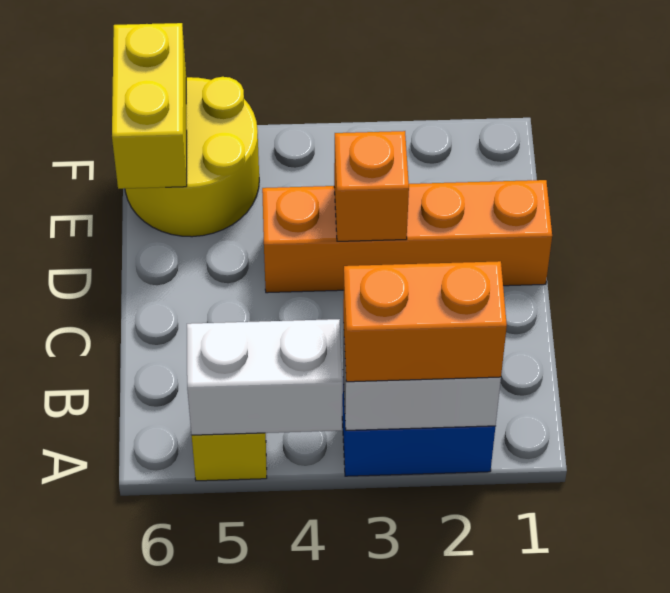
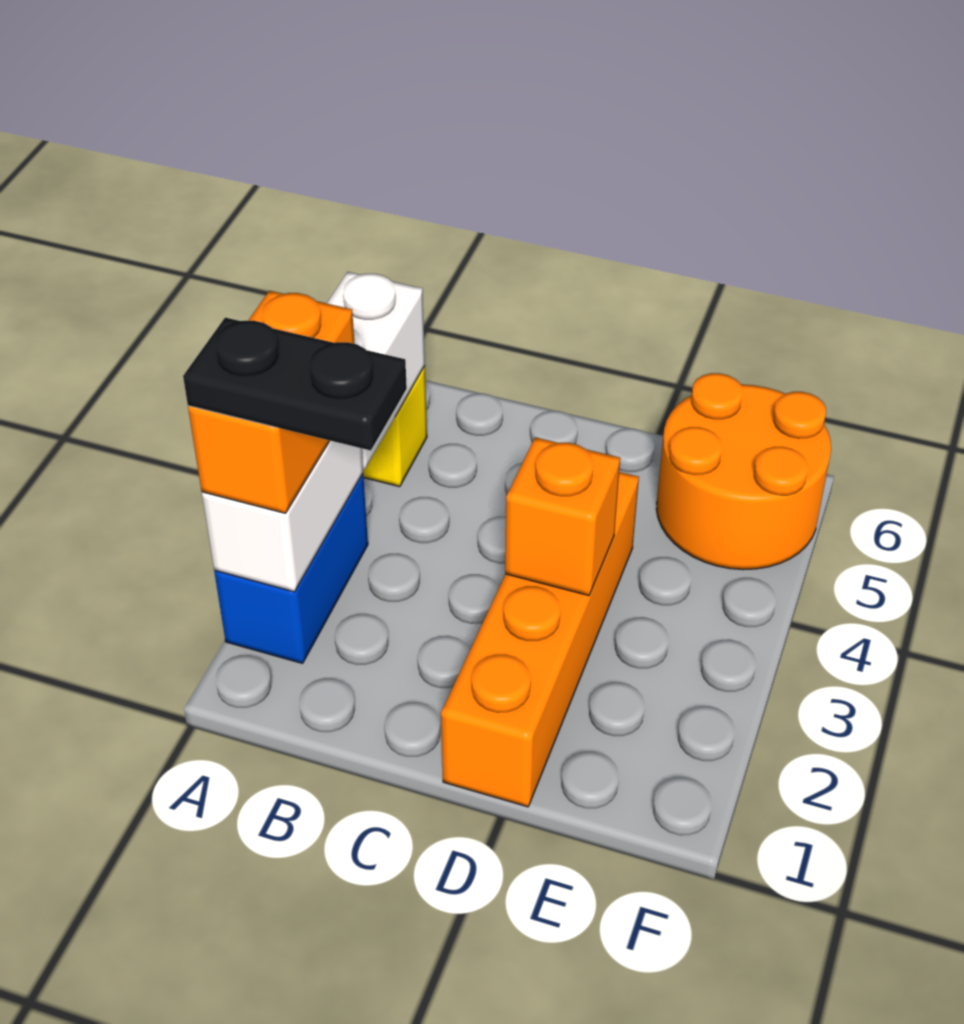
none -> black 1x2 plate [183,318,407,451]
yellow 2x2 round brick [125,77,259,237] -> orange 2x2 round brick [657,373,831,570]
yellow 1x2 brick [112,23,187,189] -> none

